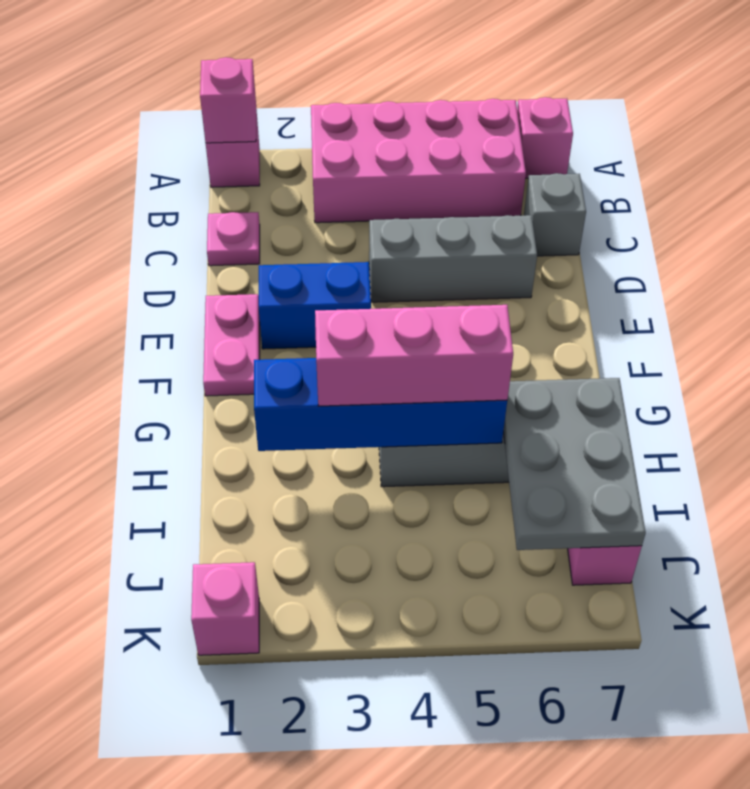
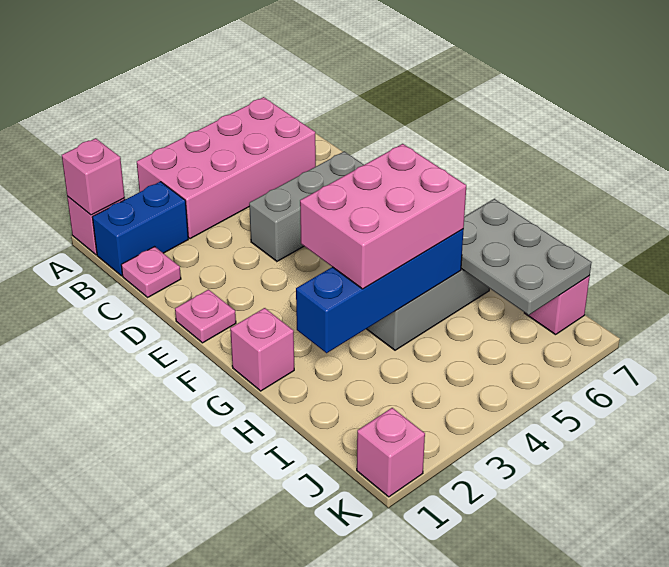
pink 1x1 brick [517,97,573,179] -> pink 1x1 brick moved to [230,308,294,391]
grey 1x1 brick [524,173,586,256] -> none
pink 1x2 plate [203,294,260,396] -> pink 1x1 plate [175,290,236,343]
blue 1x2 brick [258,262,371,349] -> blue 1x2 brick moved to [92,182,188,276]
pink 1x3 brick [315,305,513,406] -> pink 2x3 brick [300,144,466,289]

